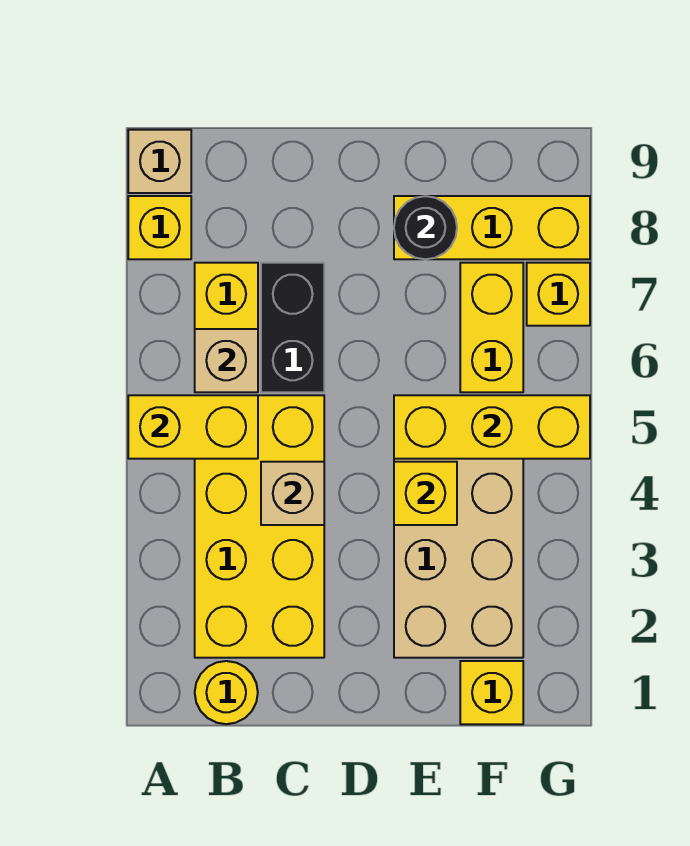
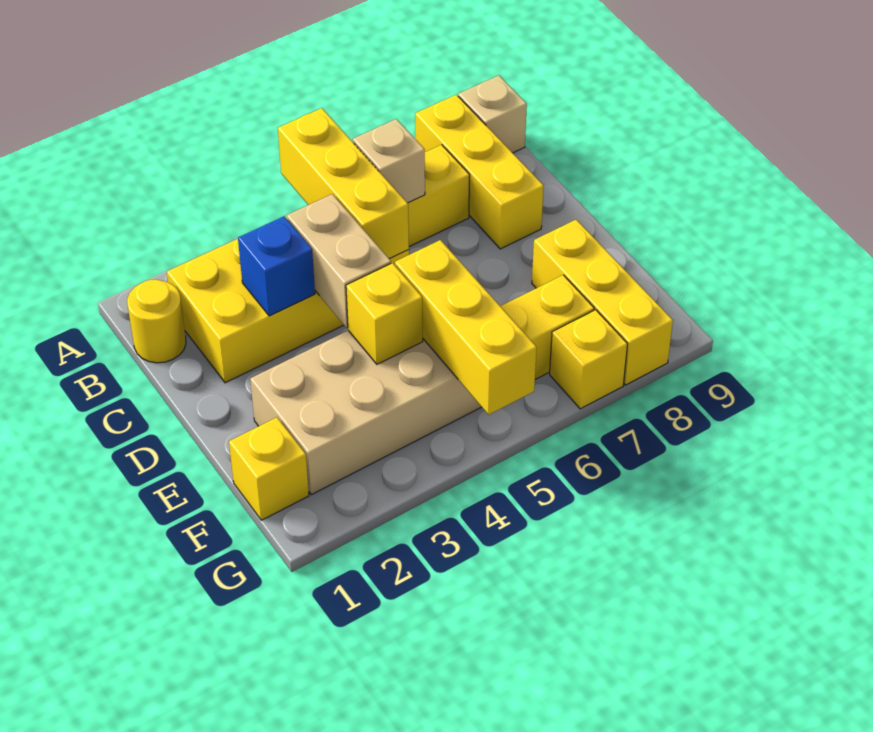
yellow 1x2 brick [128,395,258,459] -> yellow 1x3 brick [278,108,409,259]
yellow 1x1 brick [128,196,191,259] -> yellow 1x3 brick [415,95,544,249]
none -> blue 1x1 brick [238,216,315,316]
tan 1x1 brick [261,462,324,525] -> tan 1x2 brick [287,194,391,328]
black 1x2 brick [261,263,324,392] -> none
black 1x1 round brick [394,196,457,259] -> none

